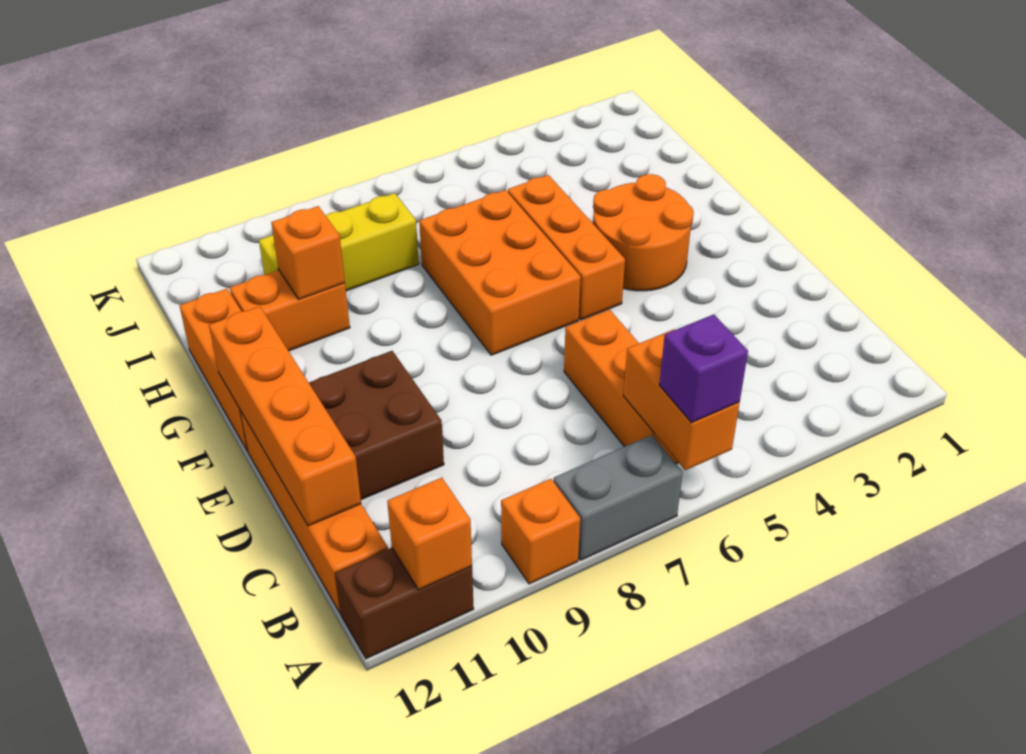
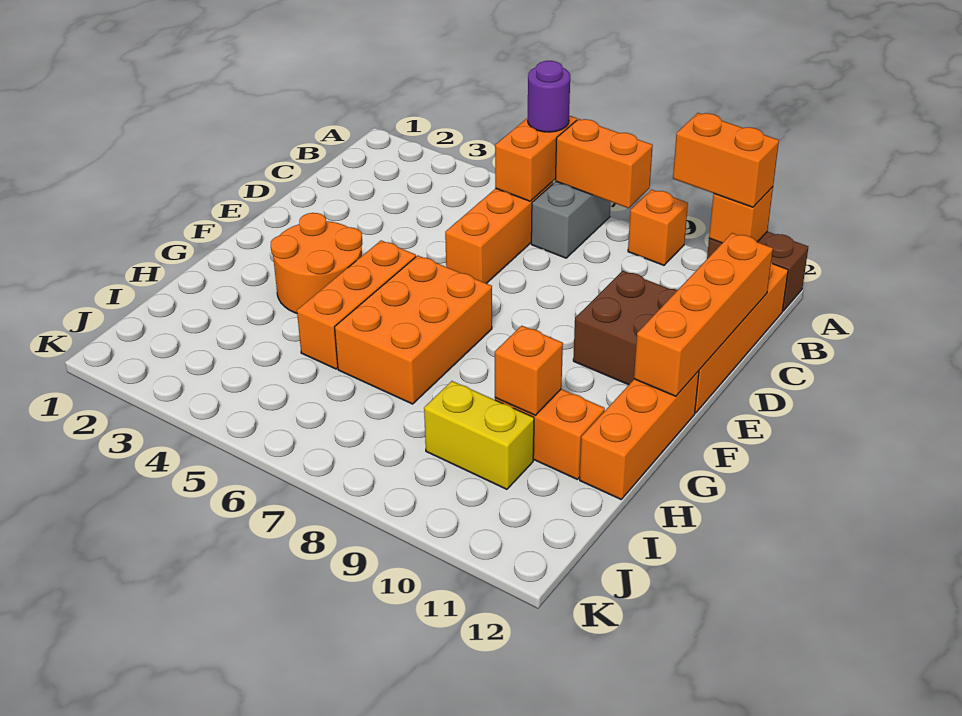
purple 1x1 brick [659,314,748,422] -> purple 1x1 round brick [528,61,570,132]
grey 1x2 brick [553,435,683,560] -> grey 1x2 brick turned to [531,182,611,258]
none -> orange 1x2 brick [555,119,653,208]
none -> orange 1x2 brick [673,113,779,207]
yellow 1x3 brick [259,193,419,291] -> yellow 1x2 brick [424,381,534,489]

